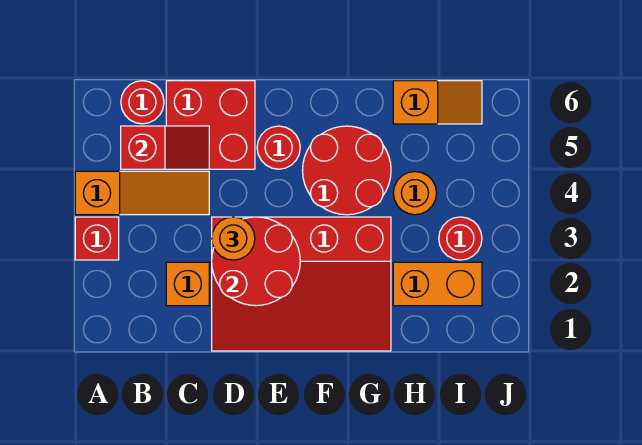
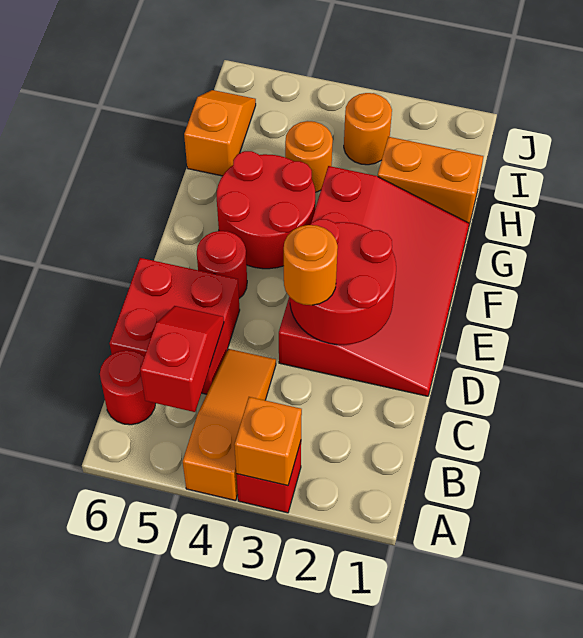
orange 1x1 brick [166,262,209,306] -> orange 1x1 brick moved to [234,397,302,486]
orange 1x2 brick [393,262,482,306] -> orange 1x2 brick turned to [378,137,483,224]
red 1x1 round brick [439,217,482,260] -> orange 1x1 round brick [344,93,392,165]

